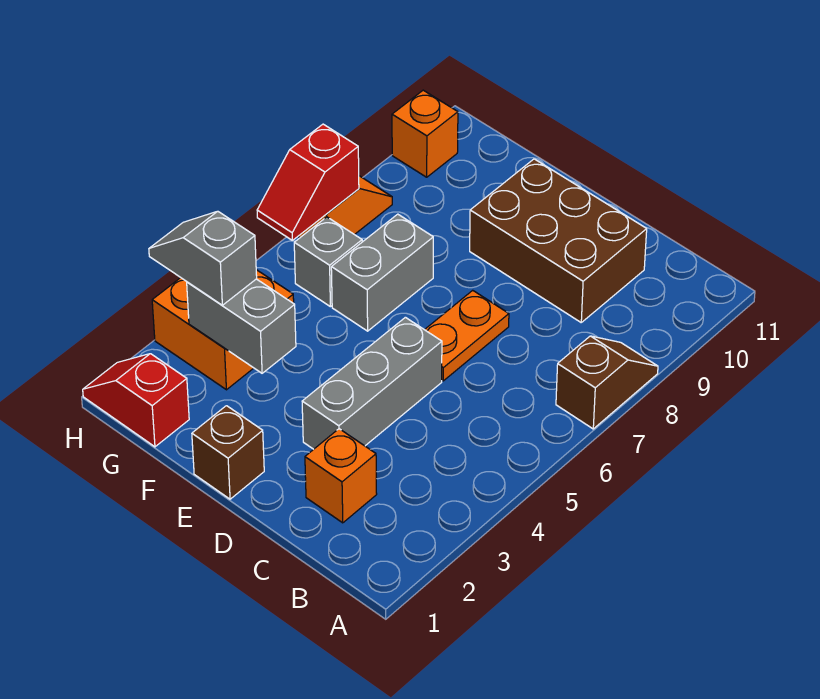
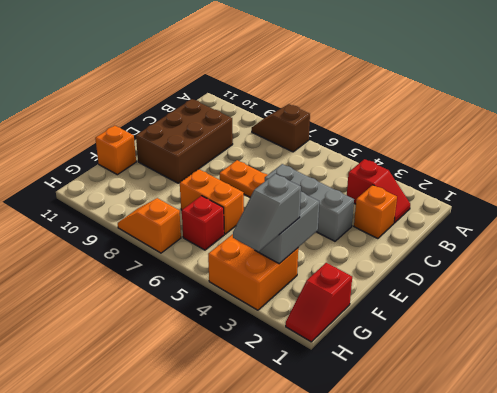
brown 1x1 brick [192,406,264,499] -> none
grey 1x2 brick [331,214,433,331] -> orange 1x2 brick [180,169,244,234]
grey 1x1 brick [294,217,362,307] -> red 1x1 brick [182,196,224,250]
red 1x2 slope [257,124,359,240] -> red 1x2 slope moved to [347,159,410,223]
orange 1x1 brick [392,90,458,177] -> orange 1x1 brick moved to [95,125,136,175]

